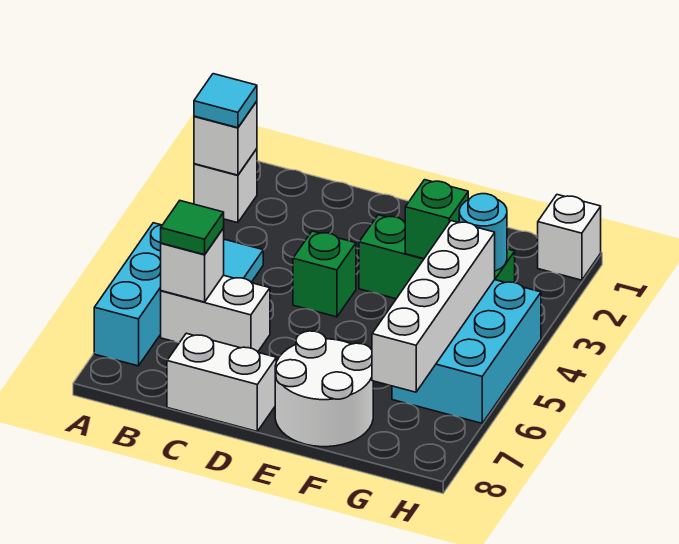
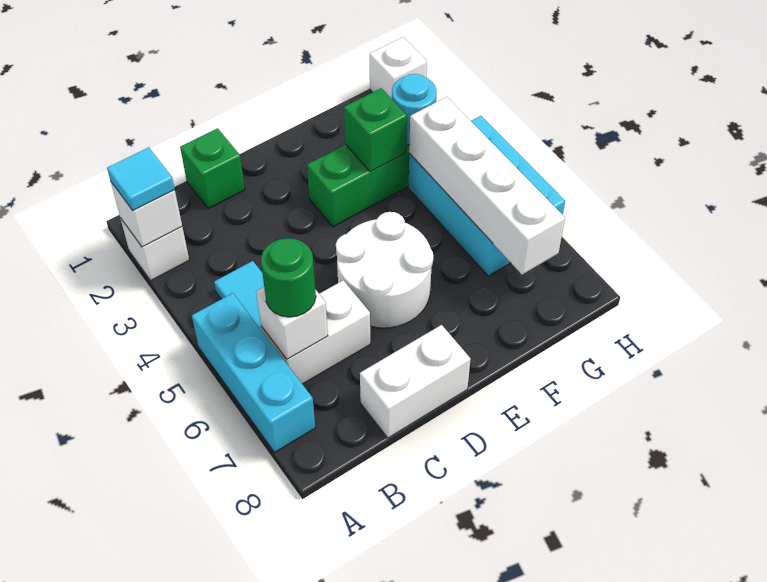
green 1x1 tile [161,201,224,255] -> green 1x1 round brick [261,238,316,317]
green 1x1 brick [293,231,356,317] -> green 1x1 brick moved to [180,128,245,209]
white 2x2 round brick [275,331,373,447] -> white 2x2 round brick moved to [336,212,433,328]

